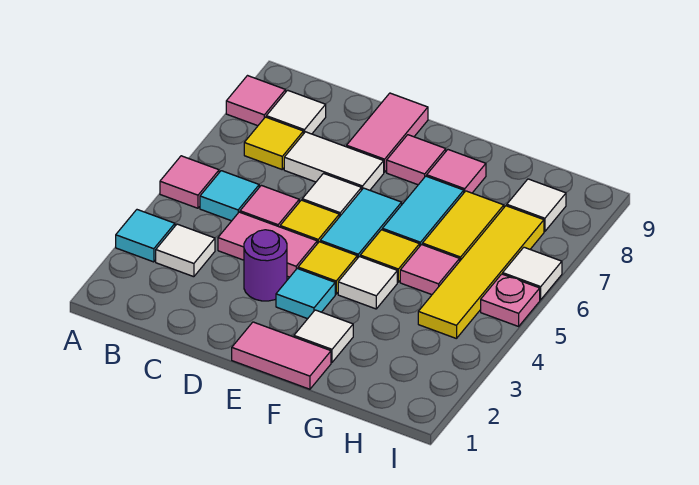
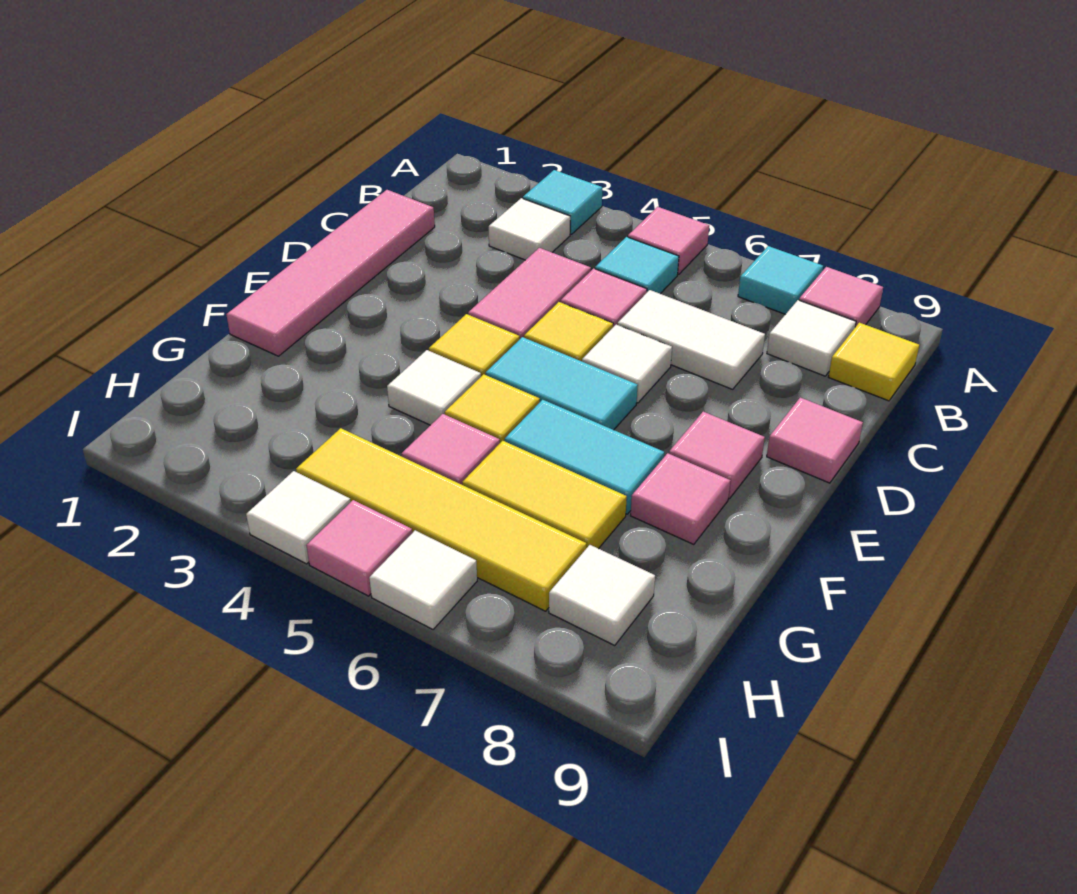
yellow 1x1 tile [244,117,303,169] -> yellow 1x1 tile moved to [829,323,919,401]
white 1x2 tile [284,132,384,190] -> white 1x2 tile turned to [618,290,765,389]
purple 1x1 round brick [244,230,287,301] -> none
pink 1x2 tile [347,93,428,172] -> pink 1x1 tile [767,398,863,483]
pink 1x2 tile [232,322,331,389] -> pink 1x4 tile [226,190,435,356]
cyan 1x1 tile [276,269,335,319] -> cyan 1x1 tile moved to [738,246,823,314]
white 1x1 tile [294,310,353,362] -> white 1x1 tile moved to [246,471,351,564]
pink 1x1 plate [481,274,540,326] -> pink 1x1 tile [306,500,412,596]

